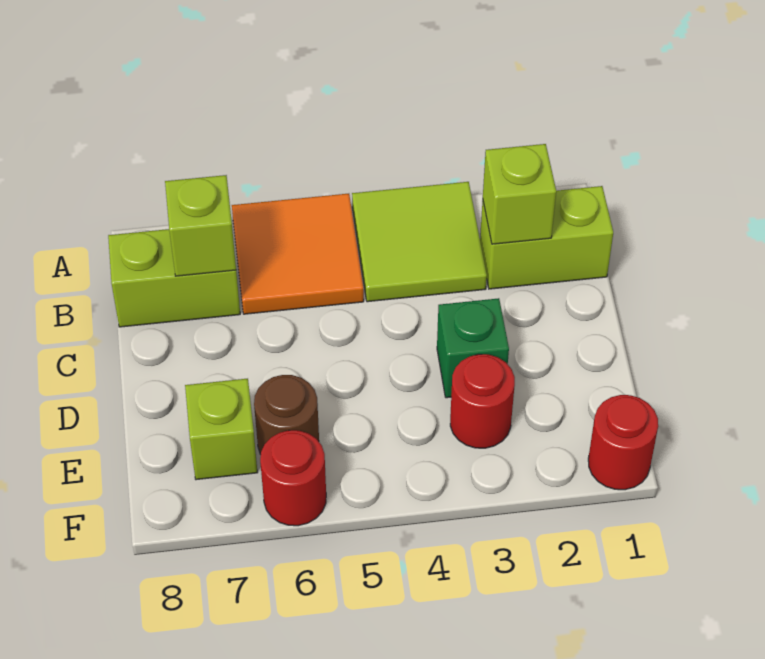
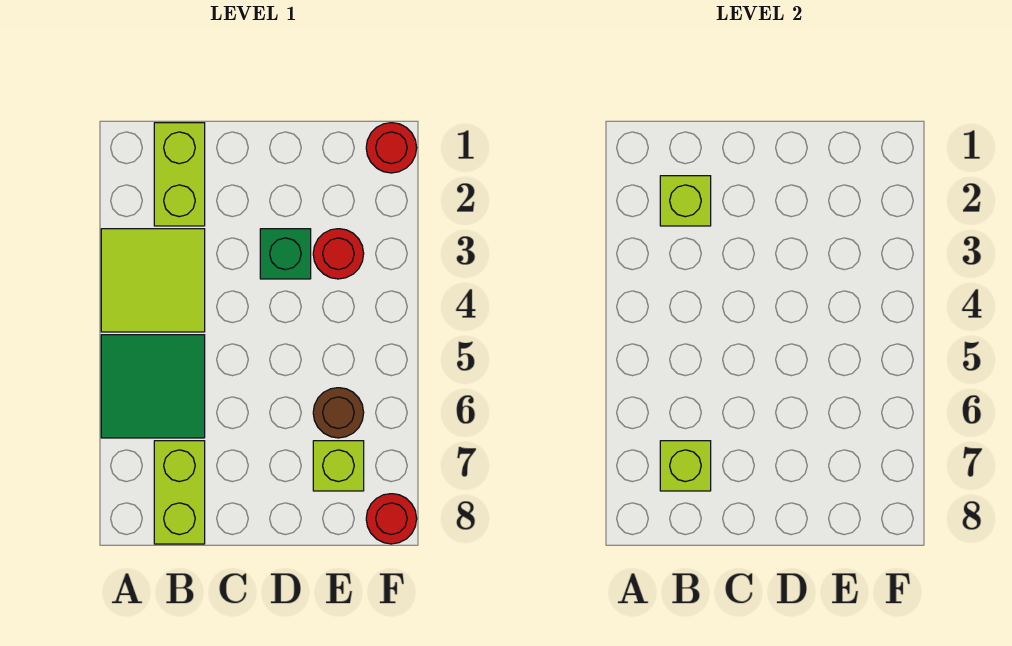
orange 2x2 tile [232,194,364,314] -> green 2x2 tile [101,335,205,438]
red 1x1 round brick [260,430,326,526] -> red 1x1 round brick moved to [366,494,417,544]

